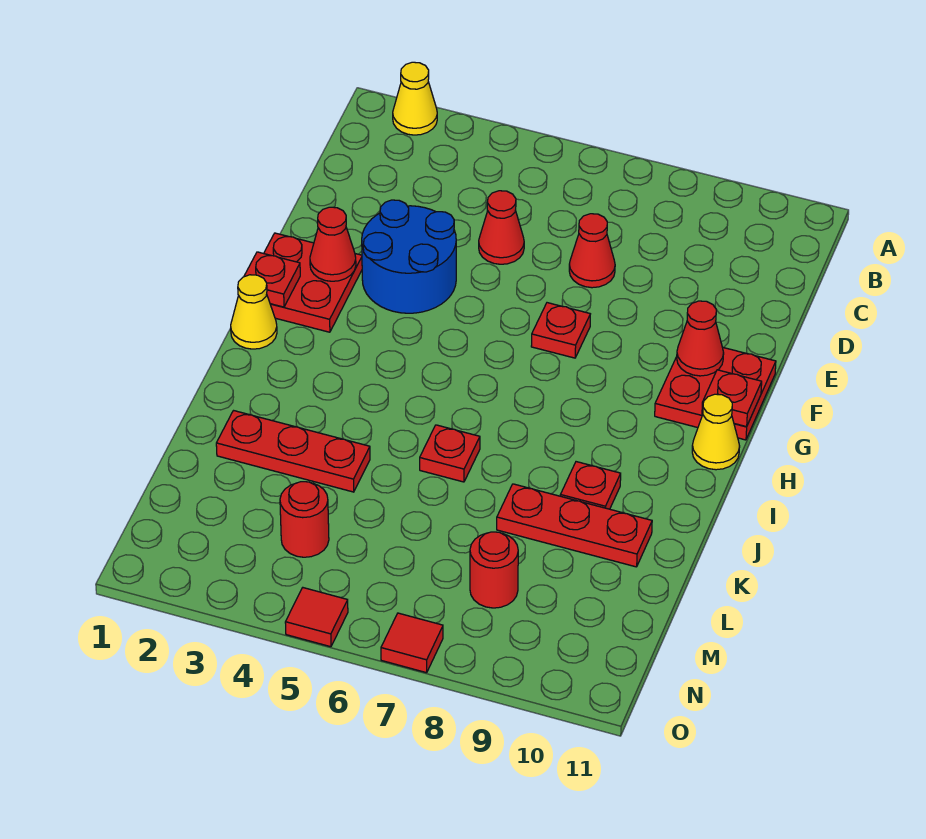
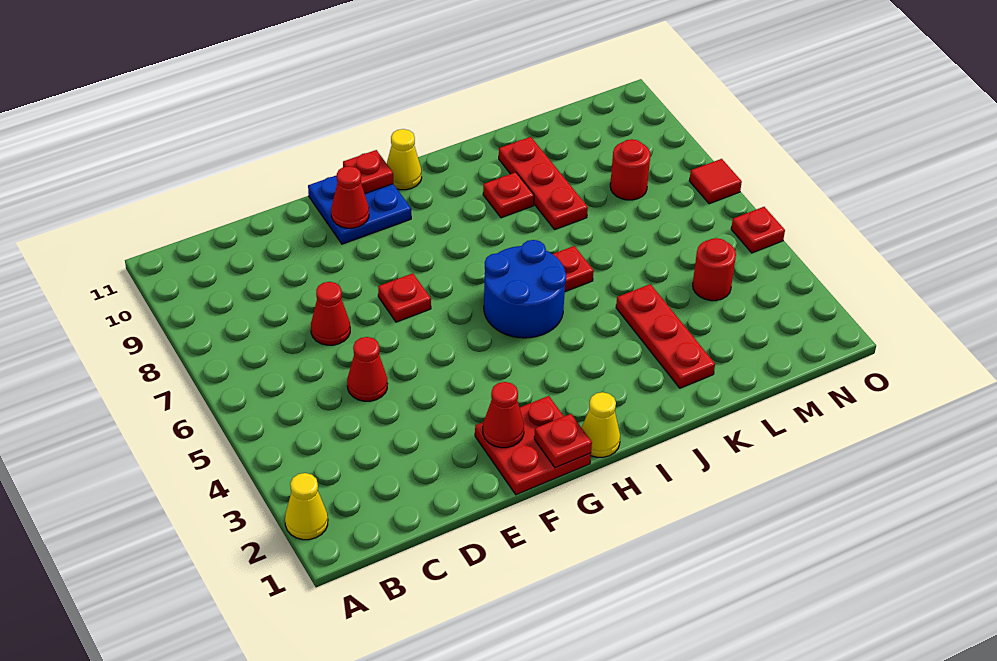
blue 2x2 round brick [362,200,456,313] -> blue 2x2 round brick moved to [484,240,566,338]
red 2x2 plate [655,348,776,440] -> blue 2x2 plate [308,175,411,244]
red 1x1 tile [285,588,348,647] -> red 1x1 plate [731,207,785,253]

